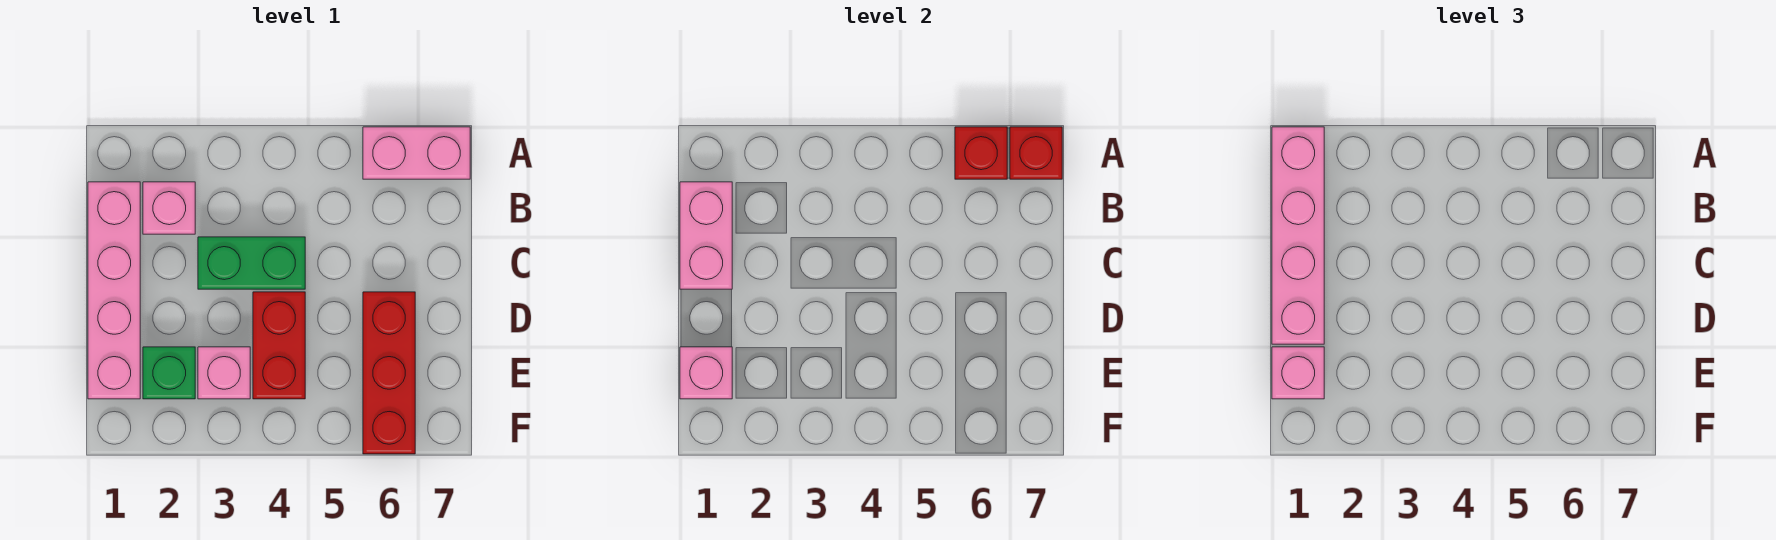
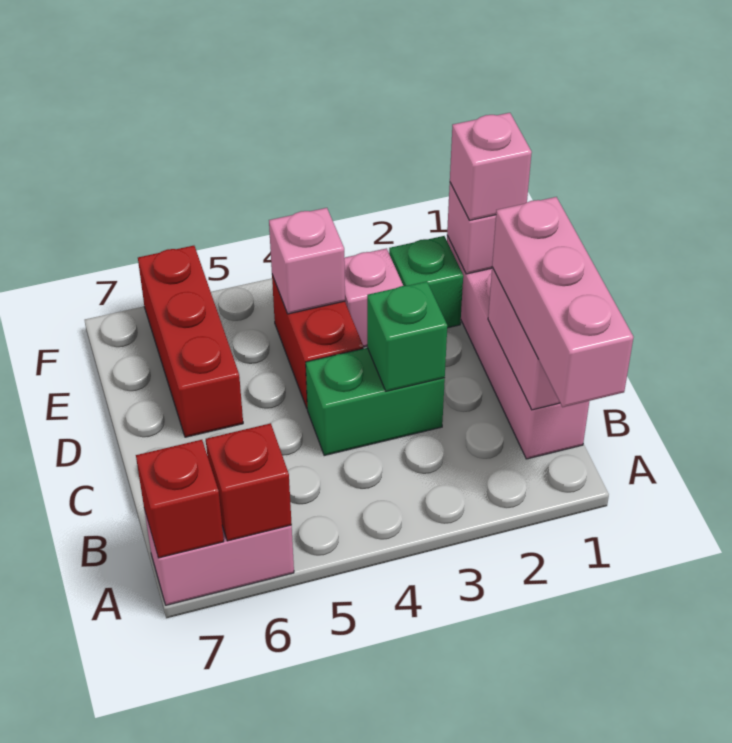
pink 1x4 brick [1272,127,1324,344] -> pink 1x3 brick [492,197,634,407]
pink 1x1 brick [143,182,195,234] -> pink 1x1 brick moved to [269,208,345,314]
none -> green 1x1 brick [367,281,447,391]

